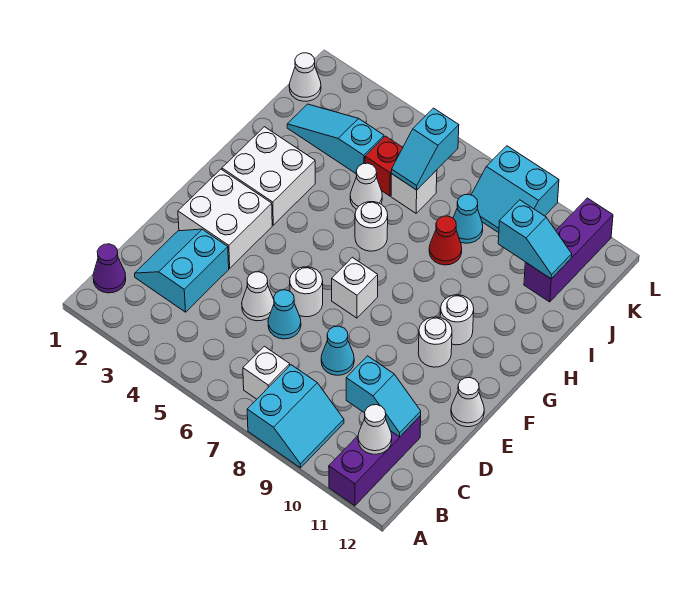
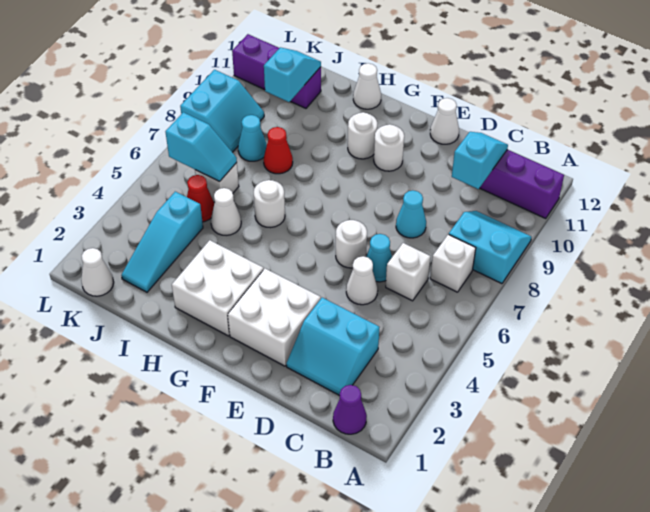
white 1x1 cone [358,405,392,454] -> white 1x1 cone moved to [353,63,381,109]
white 1x1 brick [332,257,378,318] -> white 1x1 brick moved to [386,243,430,301]
red 1x1 brick [365,136,403,196] -> red 1x1 cone [187,175,214,222]

